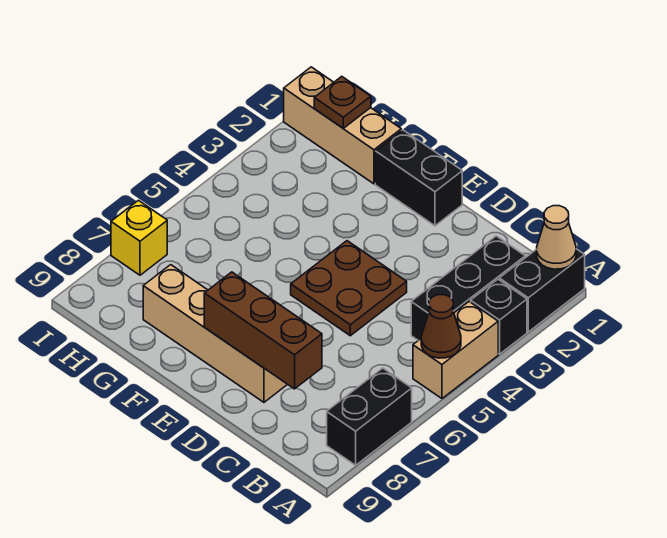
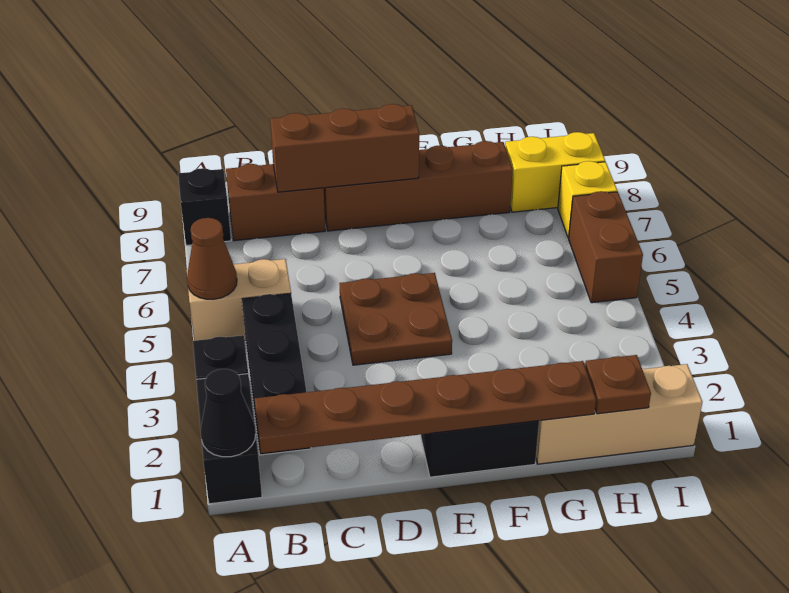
tan 1x1 cone [537,206,576,269] -> black 1x1 cone [201,369,256,457]
tan 1x2 brick [413,302,498,398] -> tan 1x2 brick turned to [187,259,291,341]
black 1x2 brick [327,368,412,465] -> black 1x1 brick [178,168,231,246]
none -> brown 1x6 plate [255,361,596,453]
none -> brown 1x2 brick [226,164,325,241]
tan 1x4 brick [143,265,287,402] -> brown 1x4 brick [324,141,513,231]
none -> yellow 1x2 brick [505,132,605,212]
none -> brown 1x2 brick [569,191,643,303]

